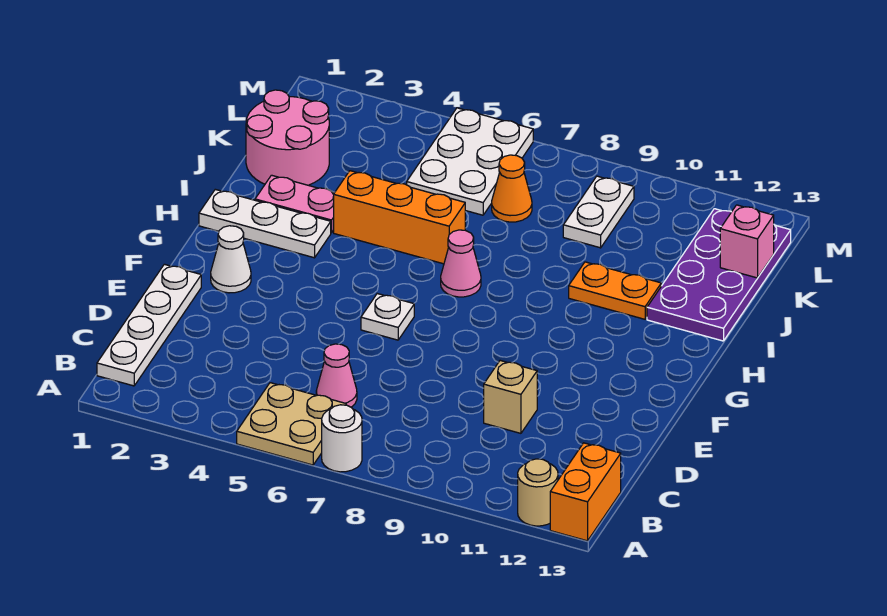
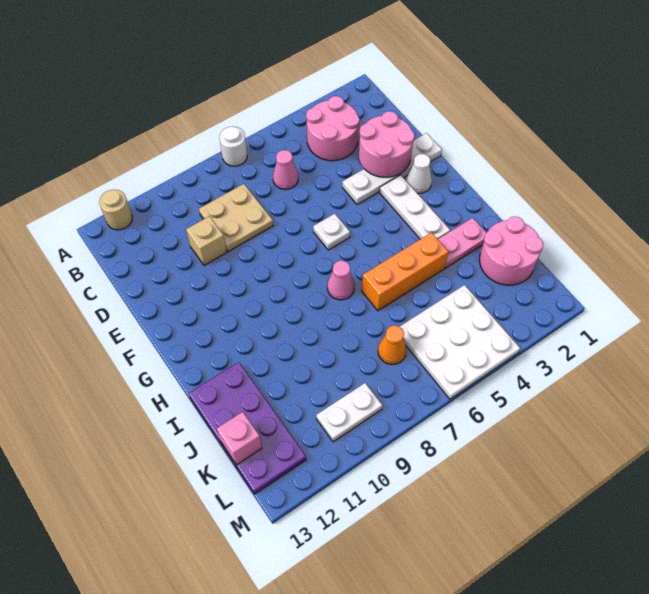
tan 2x2 plate [237,383,346,465] -> tan 2x2 plate moved to [199,184,273,252]
orange 1x2 brick [550,443,621,541] -> none
white 1x4 plate [97,264,201,386] -> white 1x4 plate turned to [342,133,442,205]
none -> pink 2x2 round brick [306,96,360,161]
none -> pink 2x2 round brick [359,111,415,177]
white 1x3 plate [199,189,331,258] -> white 1x3 plate turned to [380,175,450,239]
orange 1x2 plate [569,262,661,319] -> none
white 2x3 plate [407,108,533,215] -> white 3x3 plate [400,285,520,399]
white 1x2 plate [563,176,634,248] -> white 1x2 plate turned to [316,383,382,442]

